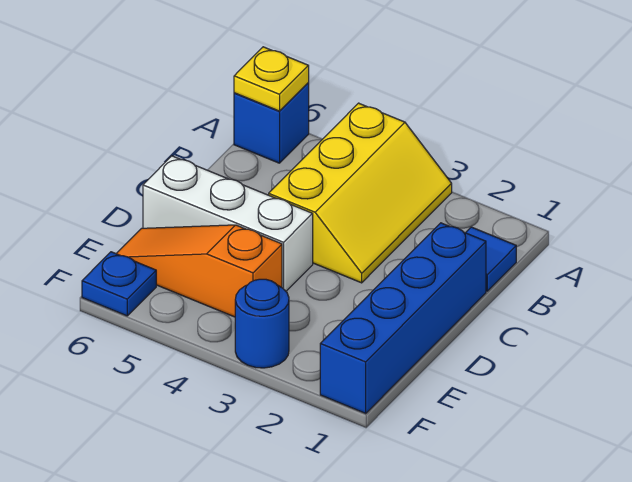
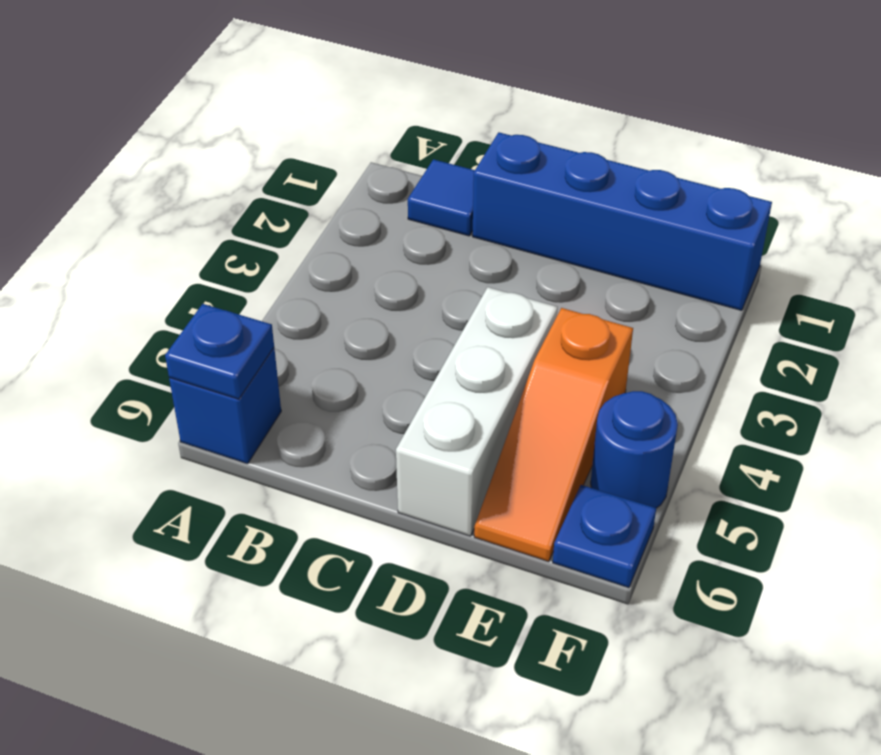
yellow 2x3 slope [269,103,452,283] -> none
yellow 1x1 plate [234,47,309,111] -> blue 1x1 plate [165,304,274,399]
blue 1x1 round brick [235,279,289,368] -> blue 1x1 round brick moved to [591,391,678,508]

